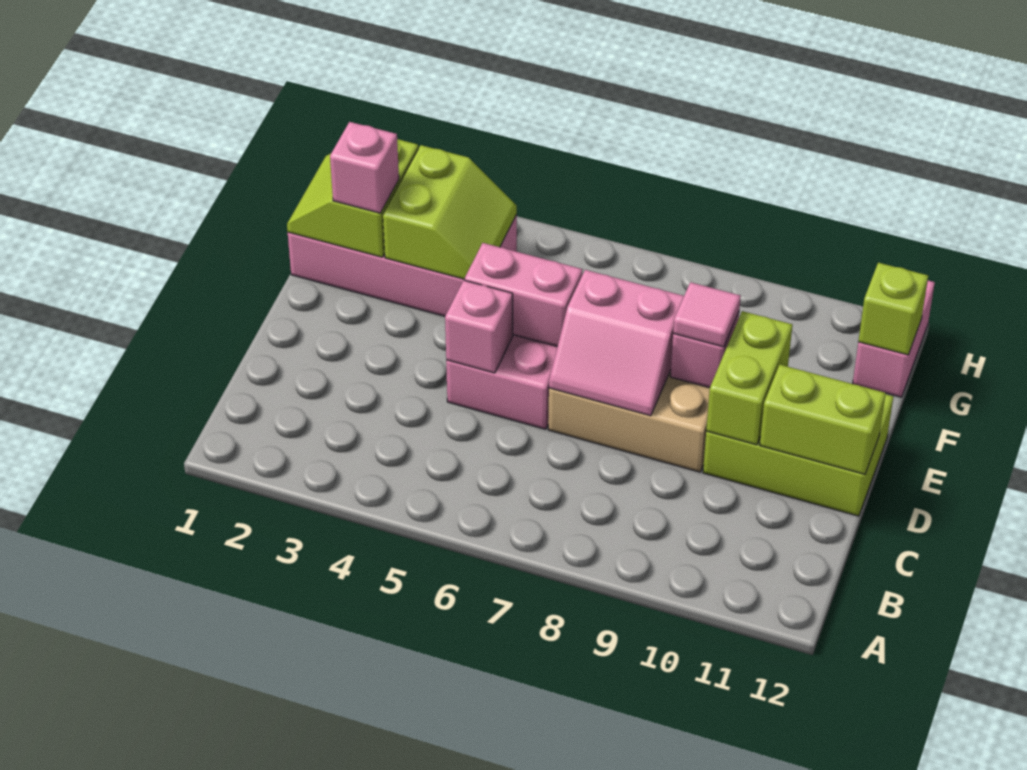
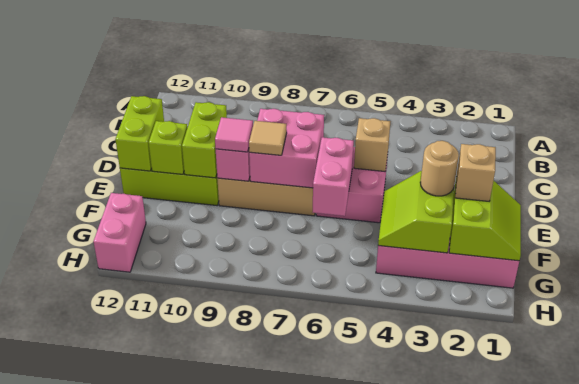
pink 1x1 brick [445,280,513,373] -> tan 1x1 brick [354,118,391,171]
pink 2x2 slope [549,270,684,416] -> pink 2x2 brick [249,109,324,188]
lime 1x2 brick [760,365,886,474] -> lime 1x2 brick turned to [115,96,164,171]
pink 1x2 brick [464,243,583,347] -> pink 1x2 brick turned to [313,137,354,216]
none -> tan 1x1 tile [249,121,287,155]
pink 1x1 brick [330,122,399,213] -> tan 1x1 brick [455,144,496,201]
none -> tan 1x1 round brick [420,141,459,196]
lime 1x1 brick [858,263,928,355] -> lime 1x1 brick moved to [149,121,187,174]

